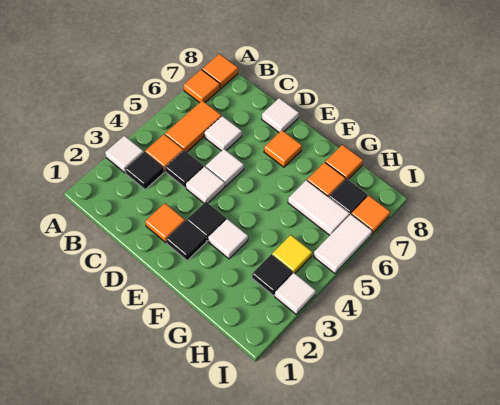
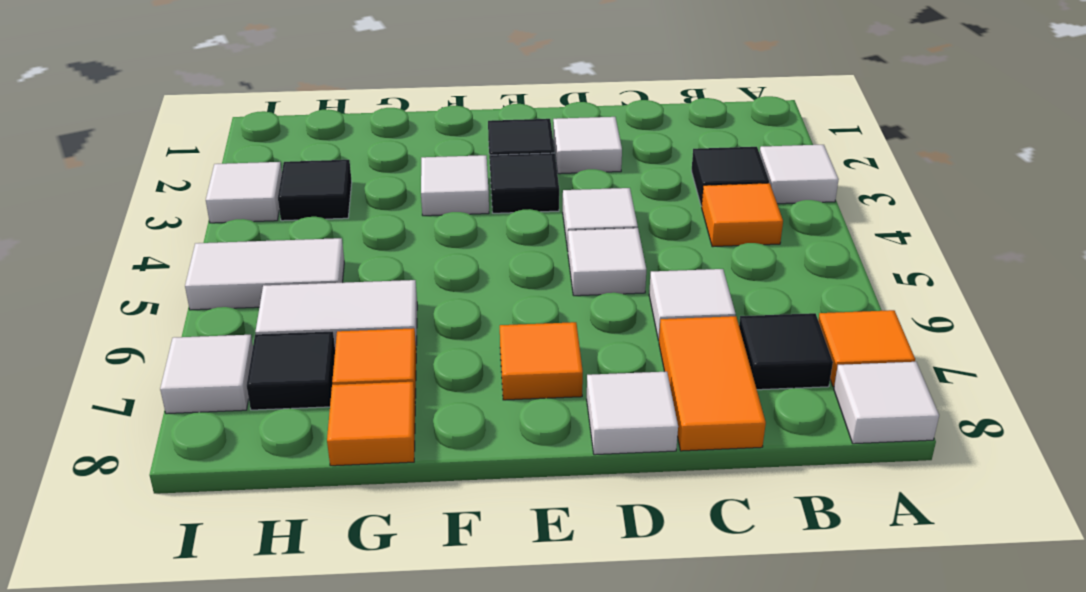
orange 1x1 tile [202,54,238,88] -> white 1x1 tile [834,362,939,444]
orange 1x2 tile [165,101,221,152] -> orange 1x2 tile moved to [659,316,766,451]
black 1x1 tile [165,150,204,188] -> black 1x1 tile moved to [739,313,833,390]
orange 1x1 tile [145,203,185,243] -> white 1x1 tile [553,117,622,174]
yellow 1x1 tile [272,235,312,273] -> none
white 1x2 tile [313,214,372,274] -> white 1x2 tile turned to [185,238,344,310]
orange 1x1 tile [351,196,390,235] -> white 1x1 tile [160,335,253,414]

